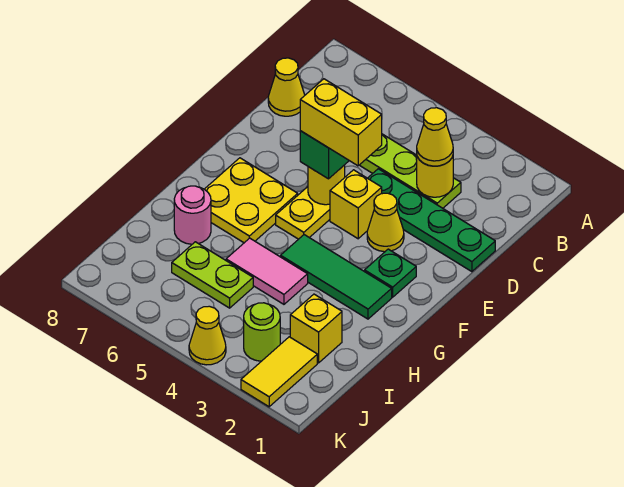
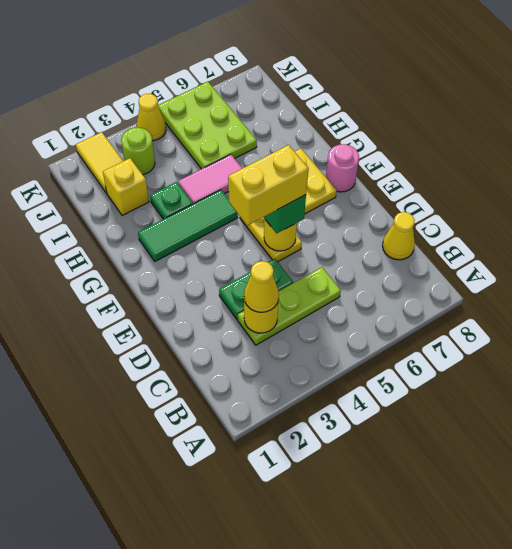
green 1x4 plate [368,169,495,272] -> green 1x2 plate [219,259,293,319]
yellow 1x1 cone [367,193,404,252] -> none
yellow 1x1 brick [330,170,382,239] -> none
green 1x1 plate [365,249,416,297] -> green 1x1 plate moved to [150,182,193,219]
pink 1x1 round brick [174,186,211,244] -> pink 1x1 round brick moved to [326,144,359,192]
lime 1x2 plate [172,242,253,308] -> lime 2x3 plate [158,82,257,169]

